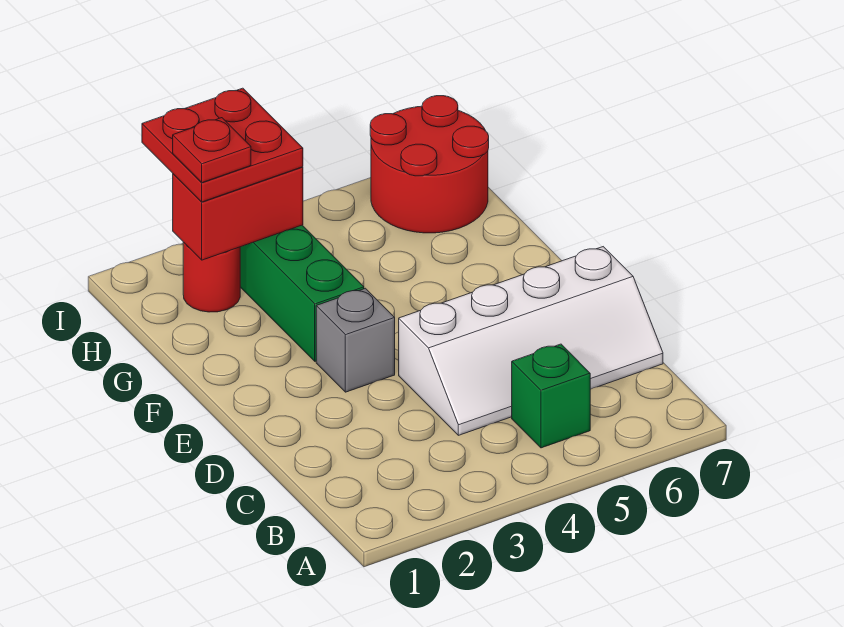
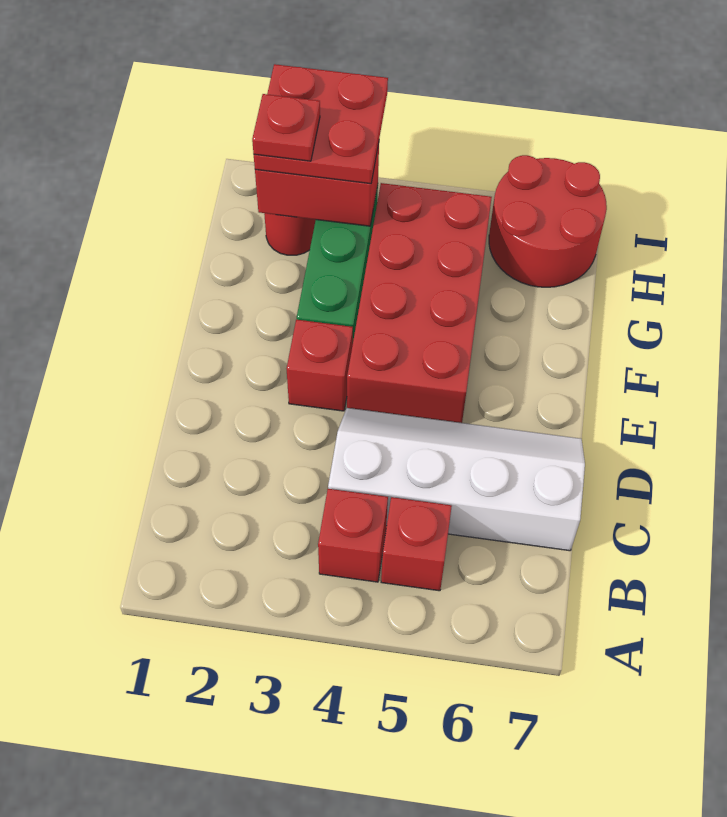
none -> red 1x1 brick [318,489,388,582]
green 1x1 brick [512,344,590,448] -> red 1x1 brick [381,497,452,591]
white 2x4 slope [399,247,663,435] -> white 2x4 slope turned to [328,408,585,551]
grey 1x1 brick [316,288,395,392] -> red 1x1 brick [287,320,353,411]
none -> red 2x4 brick [347,183,492,423]

